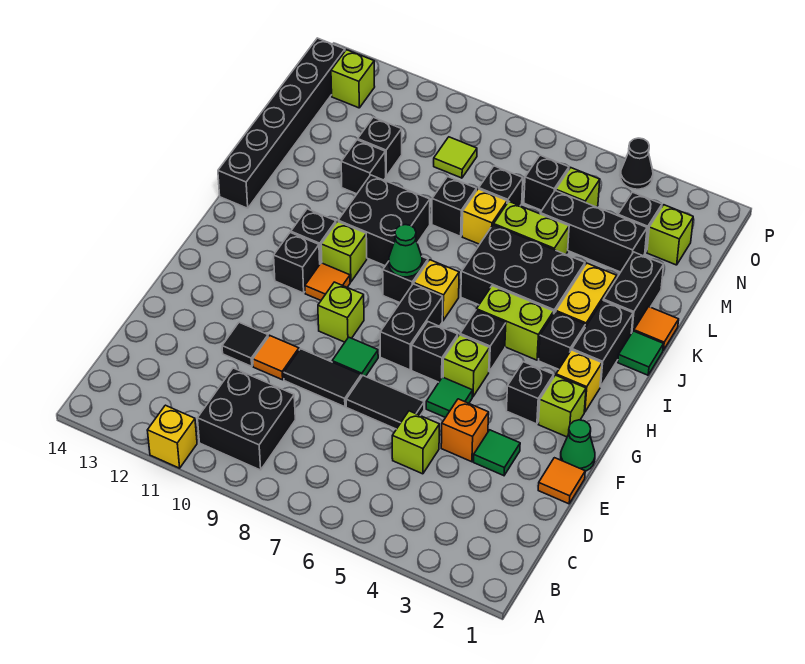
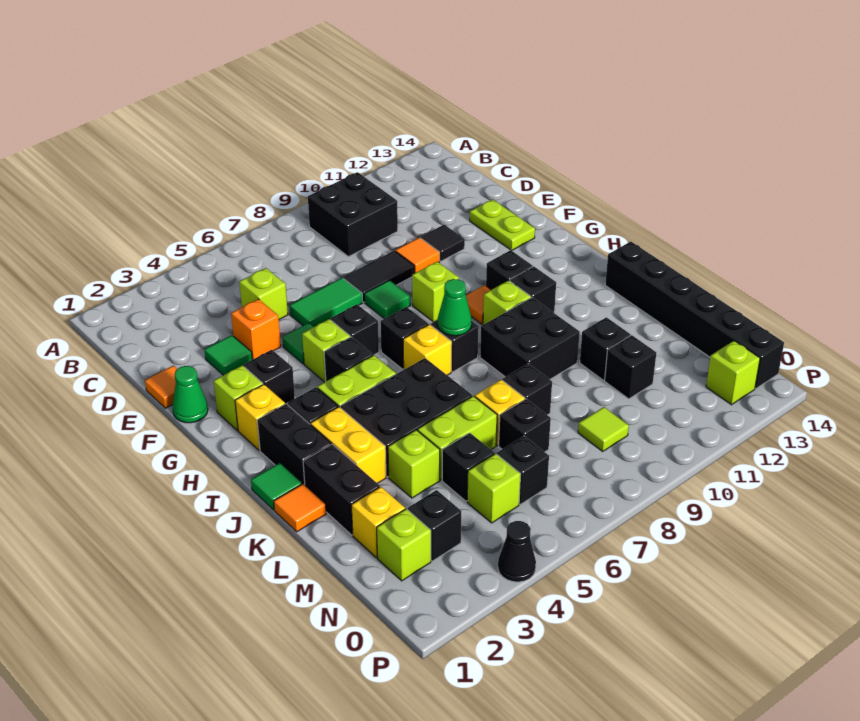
yellow 1x1 brick [147,405,197,468] -> yellow 1x1 brick moved to [351,487,405,558]
black 1x2 tile [346,376,424,429] -> green 1x2 tile [289,278,362,327]
none -> lime 1x2 plate [470,199,535,250]
black 1x2 brick [380,284,443,370] -> black 1x1 brick [380,307,428,369]
none -> lime 1x1 brick [388,430,440,498]
black 1x3 brick [540,190,647,272] -> black 1x1 brick [442,433,494,501]

